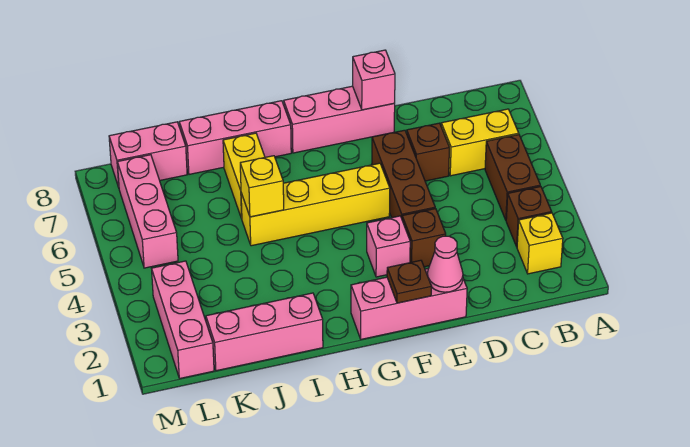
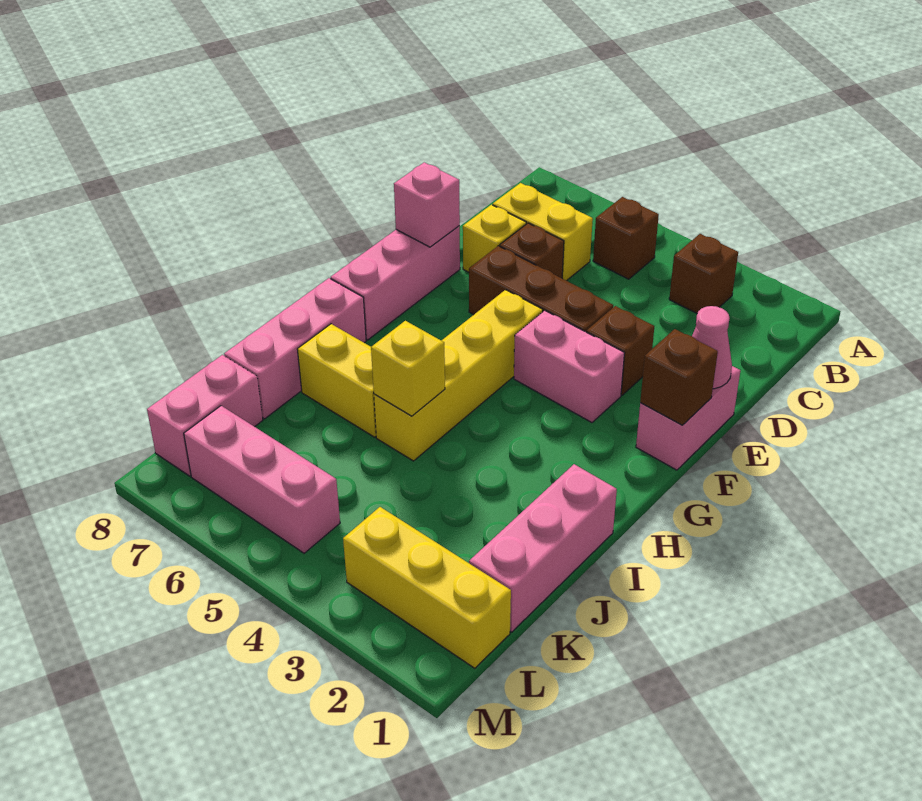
yellow 1x1 brick [517,213,563,274] -> yellow 1x1 brick moved to [463,205,526,272]
brown 1x2 brick [485,135,540,220] -> brown 1x1 brick [593,197,659,279]
yellow 1x2 brick [441,109,519,176] -> yellow 1x2 brick turned to [493,183,593,281]
pink 1x3 brick [351,269,467,339] -> pink 1x2 brick [636,366,740,470]
brown 1x1 plate [387,260,432,303] -> brown 1x1 brick [640,329,718,425]
pink 1x1 brick [367,216,410,277] -> pink 1x2 brick [514,310,625,423]
pink 1x3 brick [151,261,214,378] -> yellow 1x3 brick [343,507,511,668]

